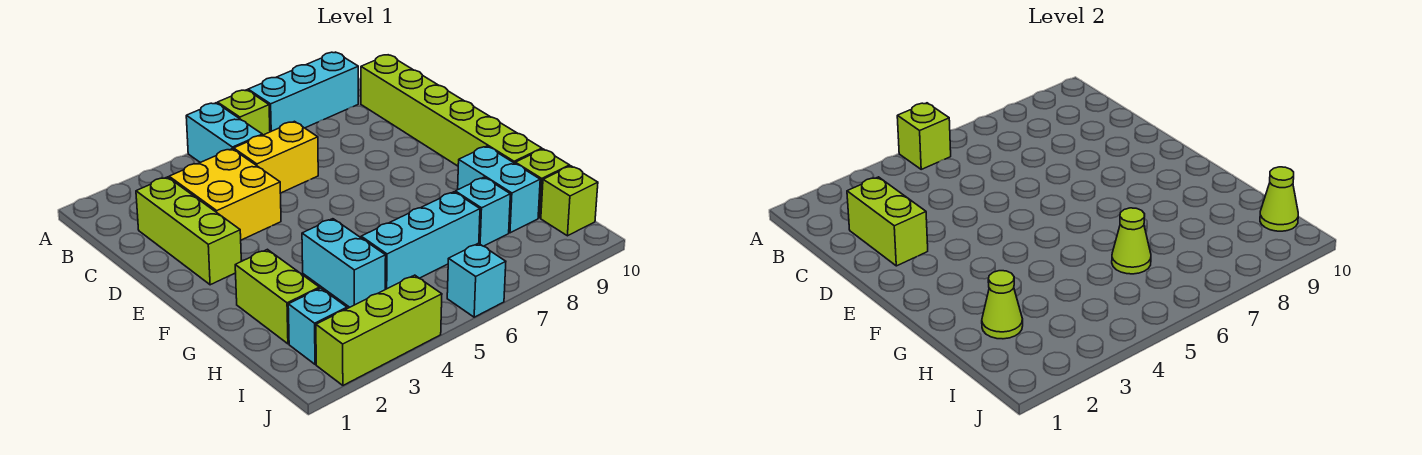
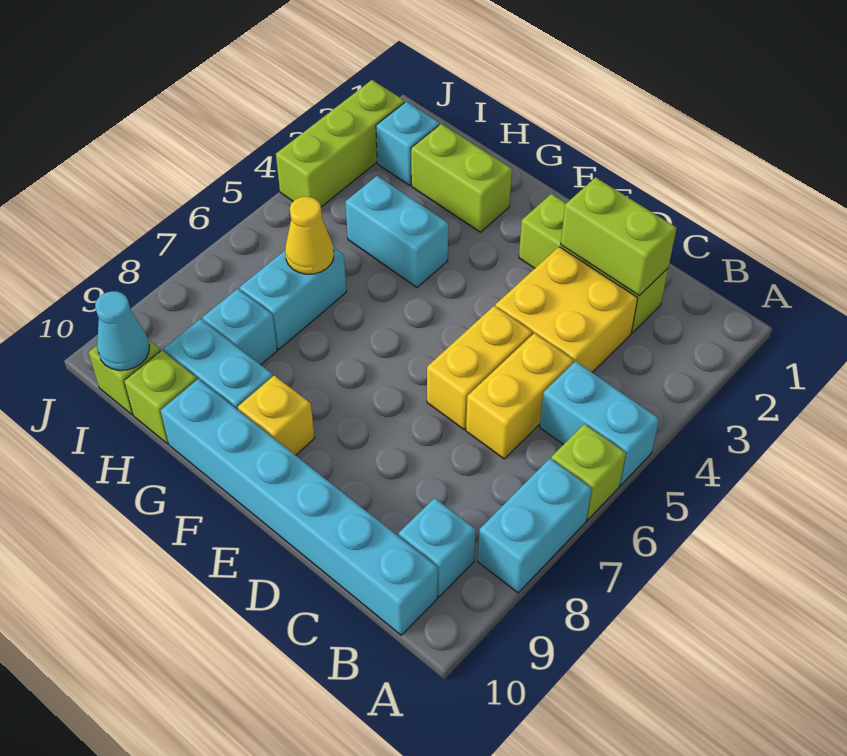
lime 1x1 brick [897,103,951,169] -> none
cyan 1x3 brick [248,52,358,132] -> cyan 1x2 brick [478,458,592,593]
lime 1x6 brick [361,55,542,166] -> cyan 1x6 brick [161,379,438,635]
none -> yellow 1x2 brick [427,306,532,429]
none -> yellow 1x1 brick [238,375,315,455]
lime 1x1 cone [982,271,1023,339] -> none
cyan 1x3 brick [361,192,480,289] -> cyan 1x2 brick [240,247,346,349]
lime 1x1 cone [1112,208,1151,274] -> yellow 1x1 cone [285,197,334,274]
lime 1x1 cone [1260,167,1298,231] -> cyan 1x1 cone [95,291,149,370]
cyan 1x1 brick [447,243,506,317] -> cyan 1x1 brick moved to [398,498,476,597]

